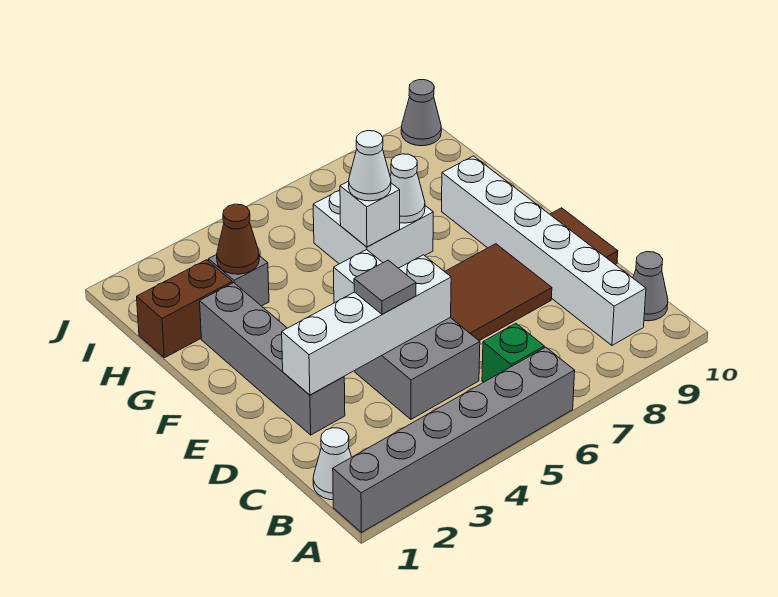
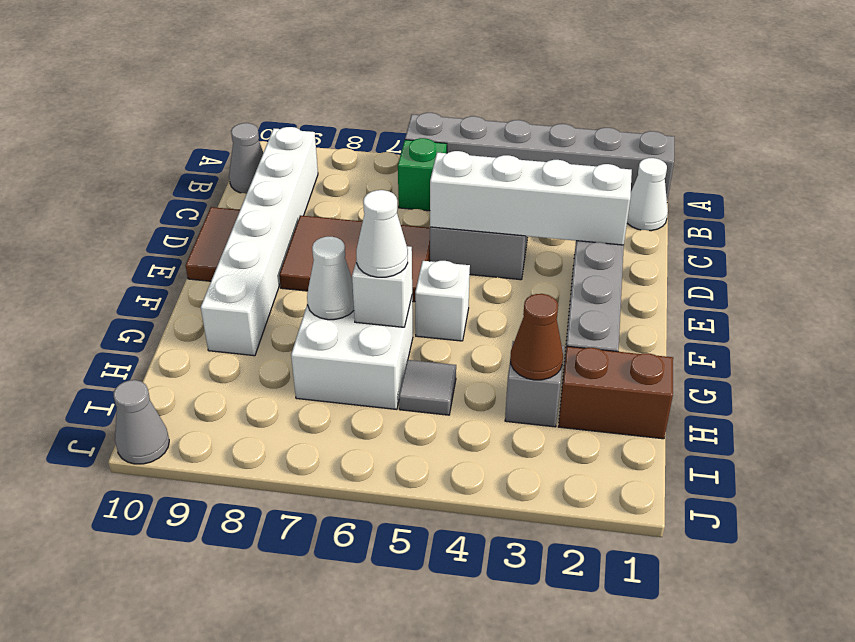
grey 1x1 tile [354,260,416,314] -> grey 1x1 tile moved to [399,360,456,415]

